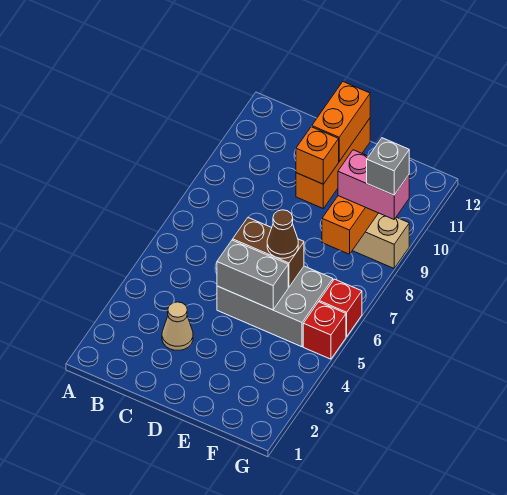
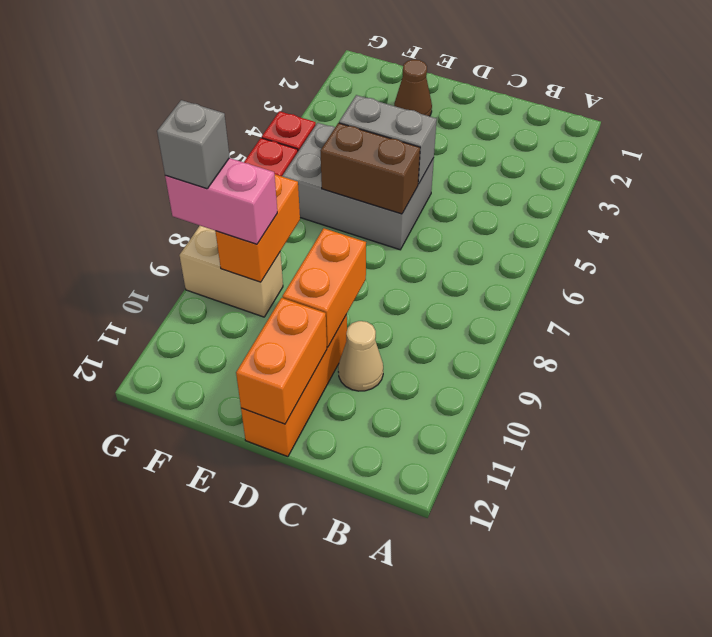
tan 1x1 cone [162,302,193,350] -> tan 1x1 cone moved to [338,321,383,391]
orange 1x1 brick [296,127,339,184] -> orange 1x2 brick [282,228,366,347]
brown 1x1 cone [267,210,298,258] -> brown 1x1 cone moved to [394,60,432,116]

